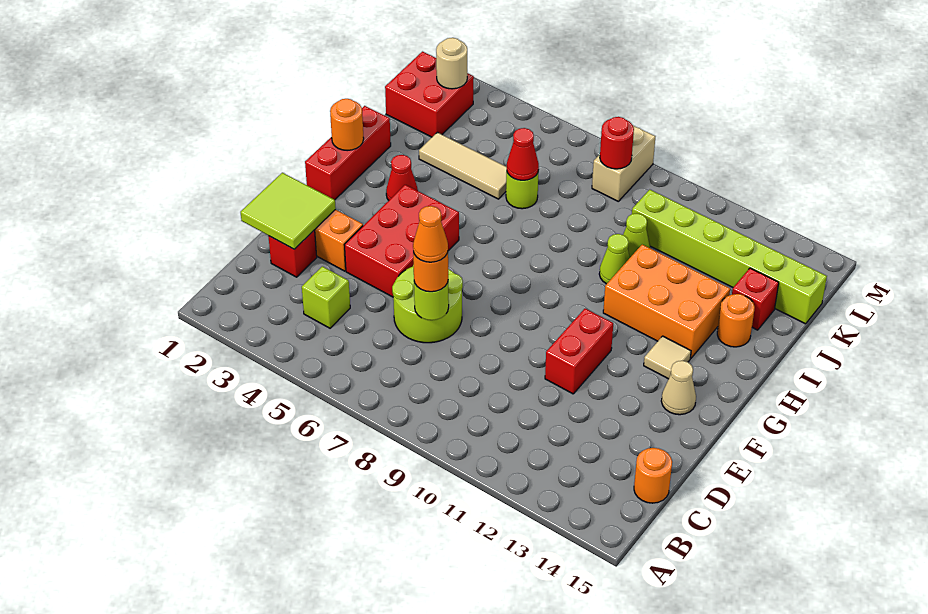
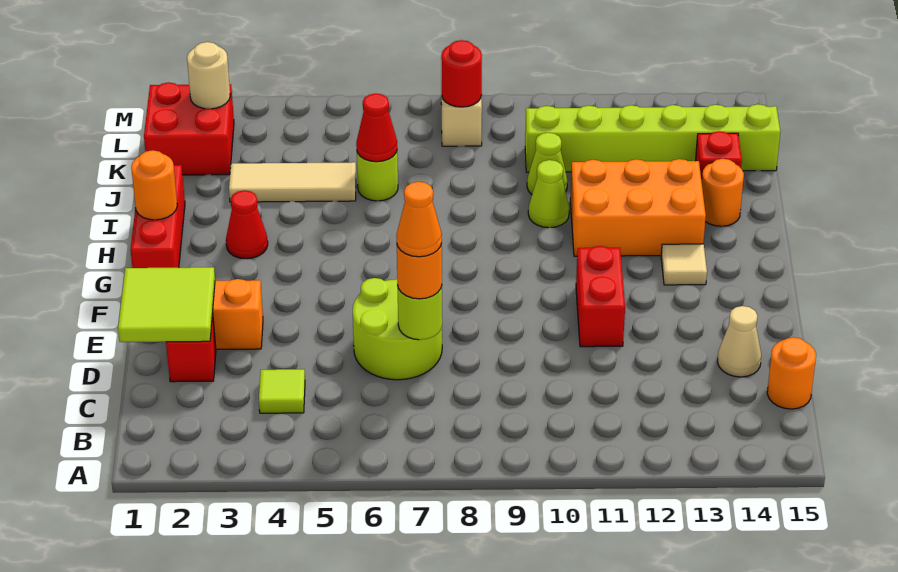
lime 1x1 brick [302,266,350,328] -> lime 1x1 tile [259,369,305,413]
red 2x3 brick [345,185,459,297] -> none
tan 1x1 cone [661,361,696,415] -> tan 1x1 cone moved to [717,306,761,377]

